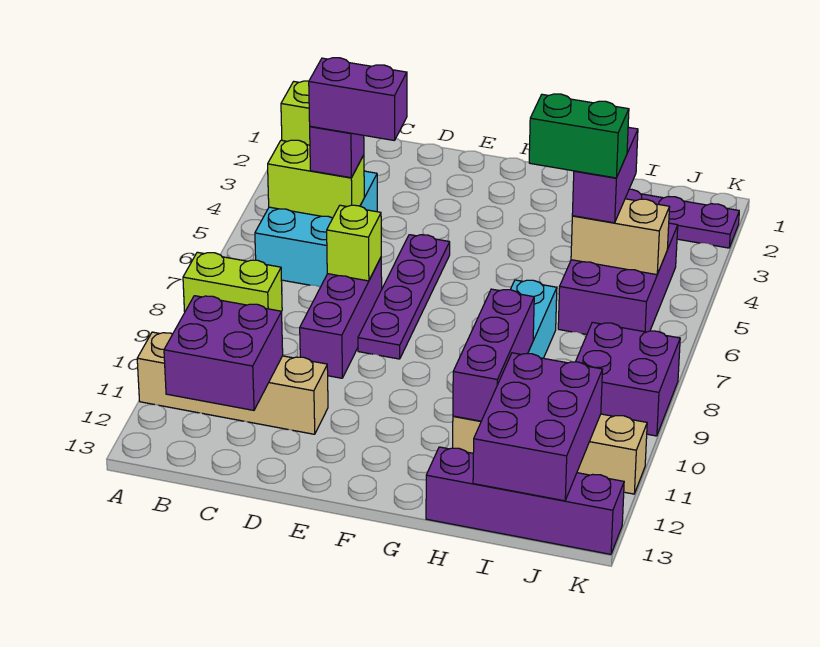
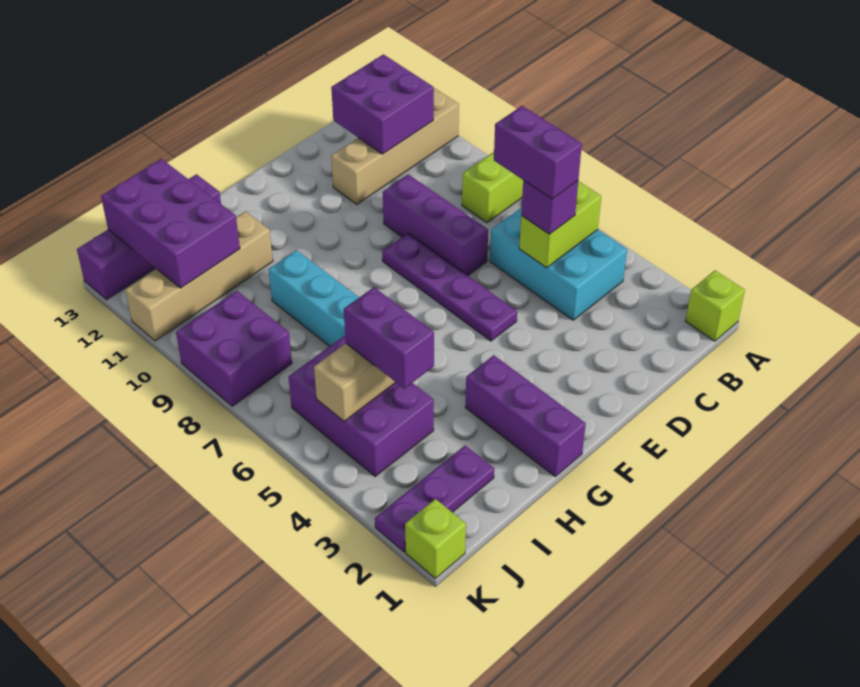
purple 1x2 brick [309,58,407,141] -> purple 1x2 brick turned to [494,106,582,199]
lime 1x1 brick [327,205,381,281] -> lime 1x1 brick moved to [405,499,466,578]
green 1x2 brick [529,94,629,178] -> none
purple 1x3 brick [453,289,534,421] -> purple 1x3 brick moved to [465,355,586,476]

